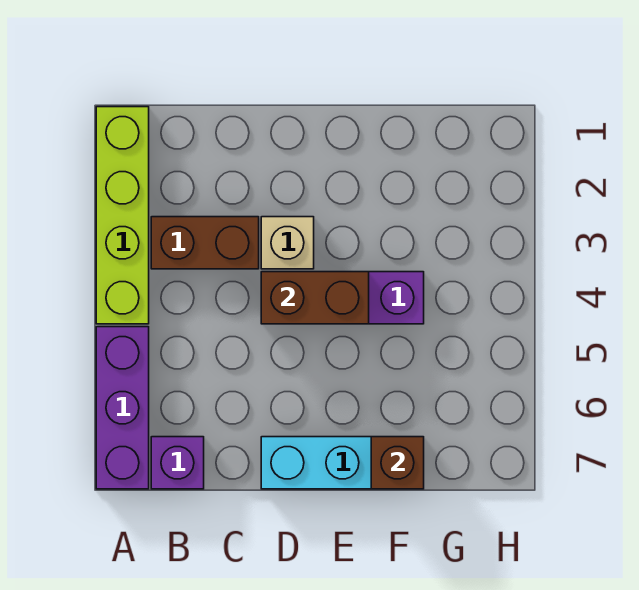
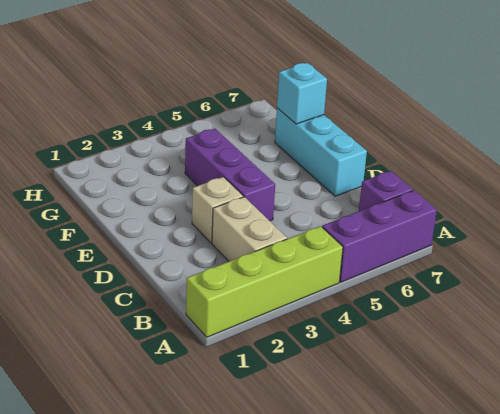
brown 1x2 brick [151,217,259,269] -> tan 1x2 brick [212,197,287,261]
brown 1x2 brick [261,272,369,324] -> none
brown 1x1 brick [371,437,424,489] -> cyan 1x1 brick [277,63,327,124]

